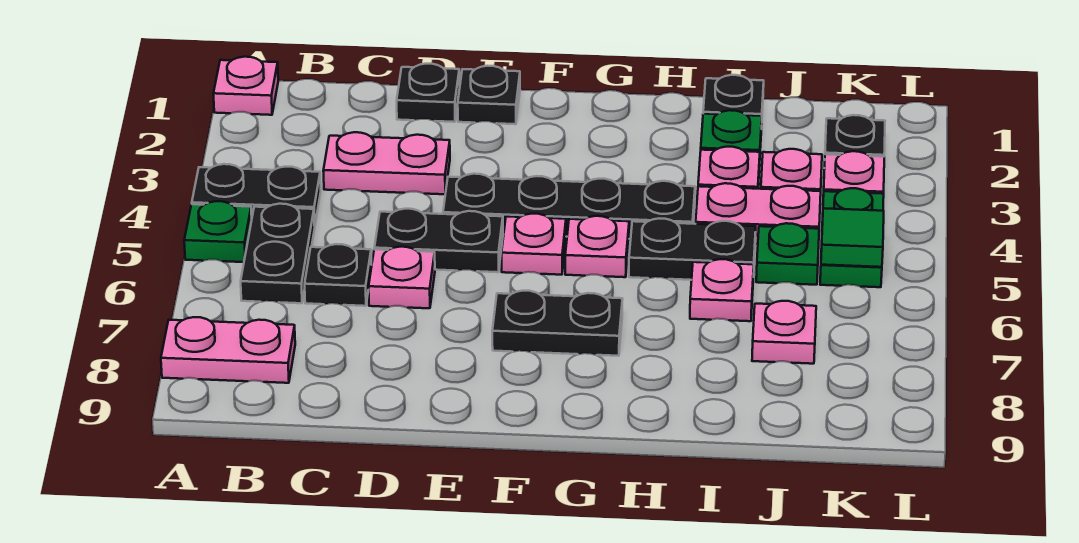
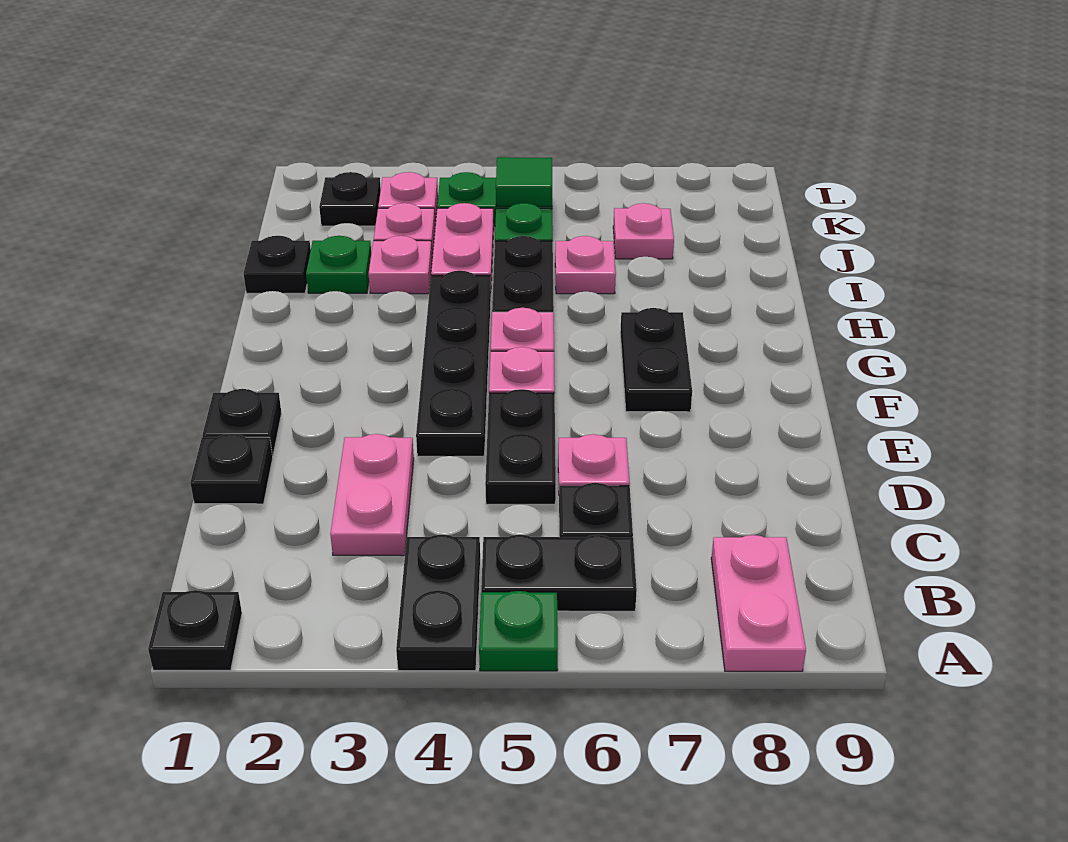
pink 1x1 plate [213,57,278,115] -> black 1x1 plate [148,590,242,670]

